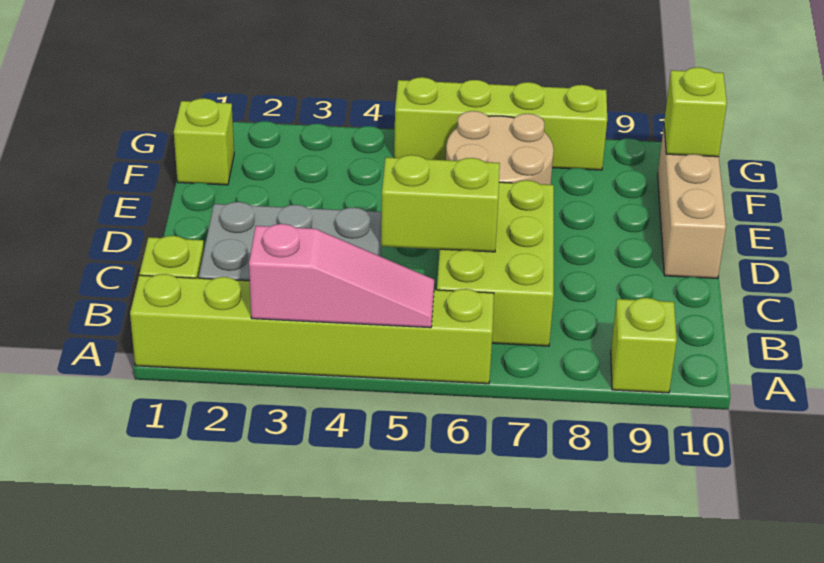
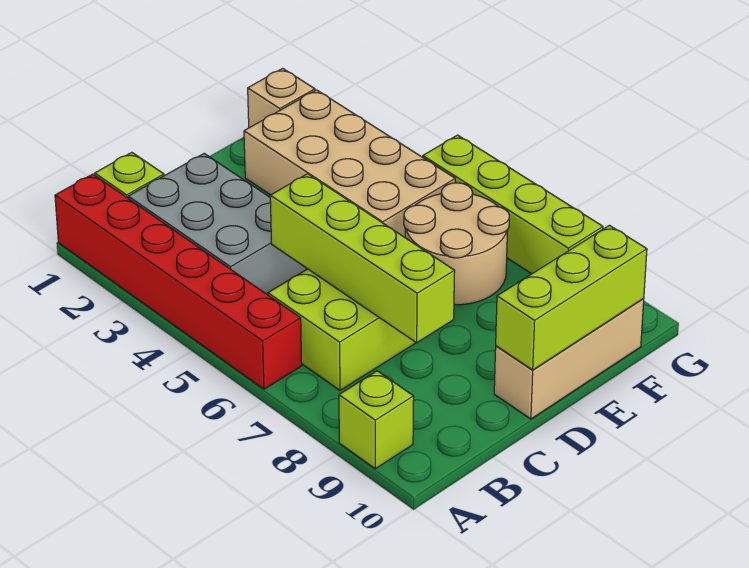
lime 1x6 brick [130,274,494,384] -> red 1x6 brick [55,174,302,389]
pink 1x3 slope [249,224,434,328] -> none
lime 1x2 brick [381,155,500,252] -> lime 1x4 brick [270,174,455,343]
none -> tan 2x4 brick [244,90,455,237]
lime 1x1 brick [174,98,234,185] -> tan 1x1 brick [248,68,315,128]
lime 1x1 brick [664,67,727,157] -> lime 1x3 brick [496,225,647,370]

